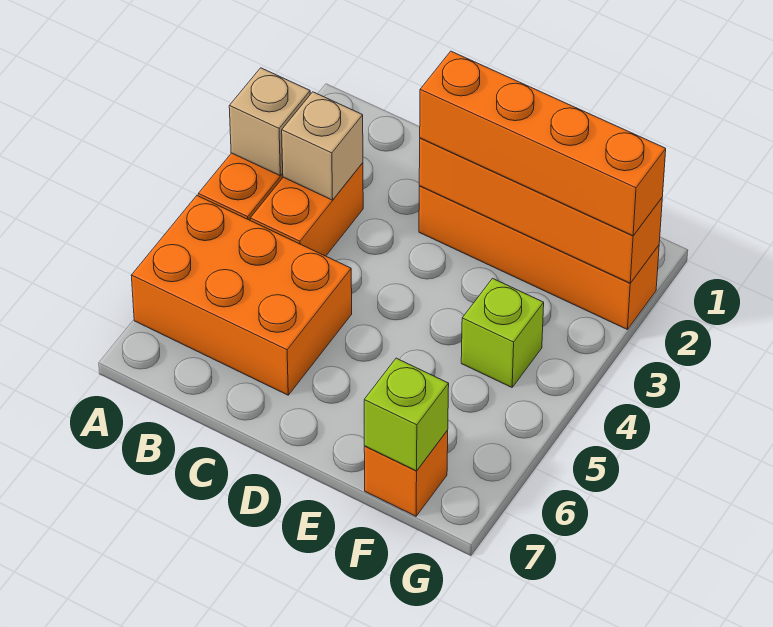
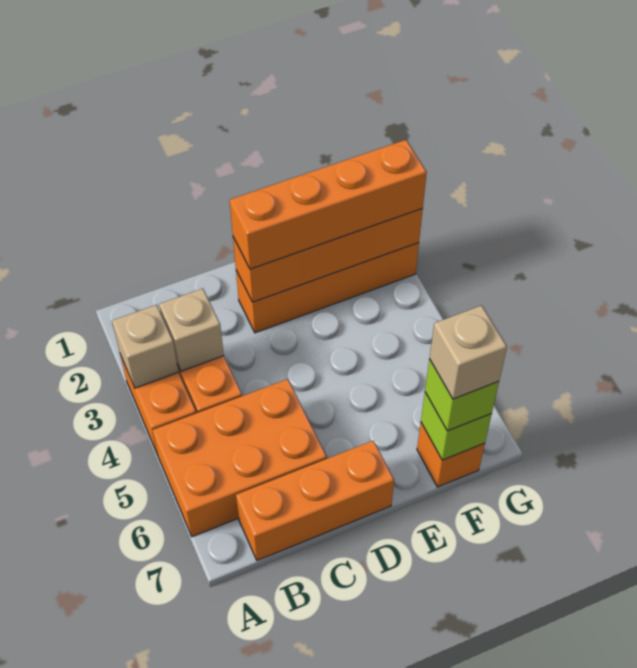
none -> orange 1x3 brick [236,441,394,561]
lime 1x1 brick [461,278,544,387] -> lime 1x1 brick moved to [425,359,499,431]
none -> tan 1x1 brick [429,305,507,399]

